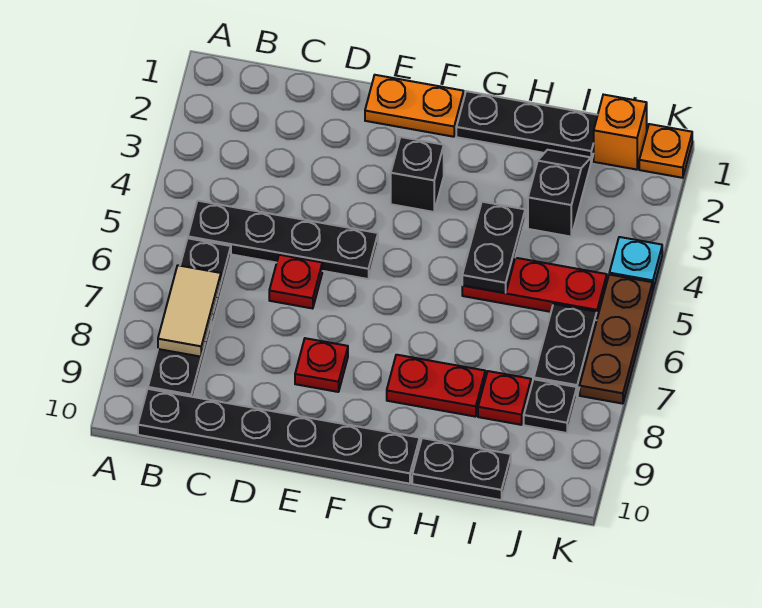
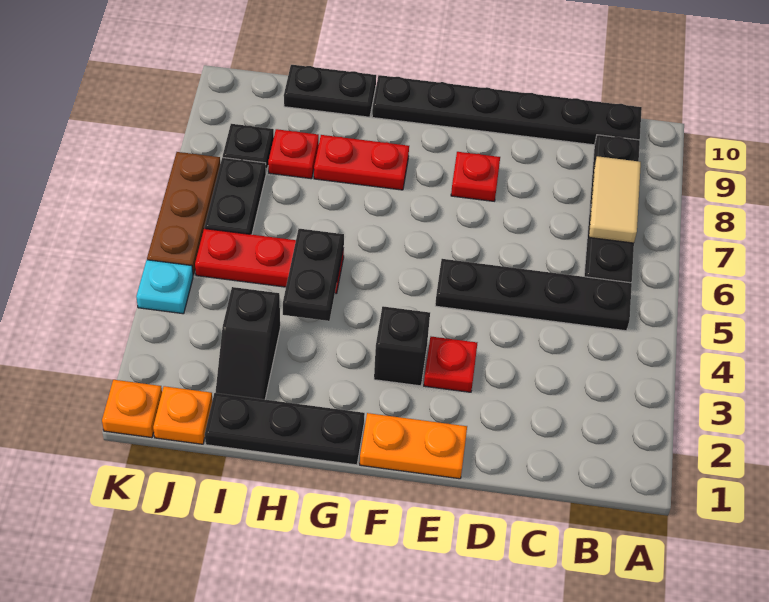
red 1x1 plate [269,255,322,309] -> red 1x1 plate moved to [424,337,477,392]
orange 1x1 brick [594,95,647,170] -> orange 1x1 plate [153,386,212,444]

